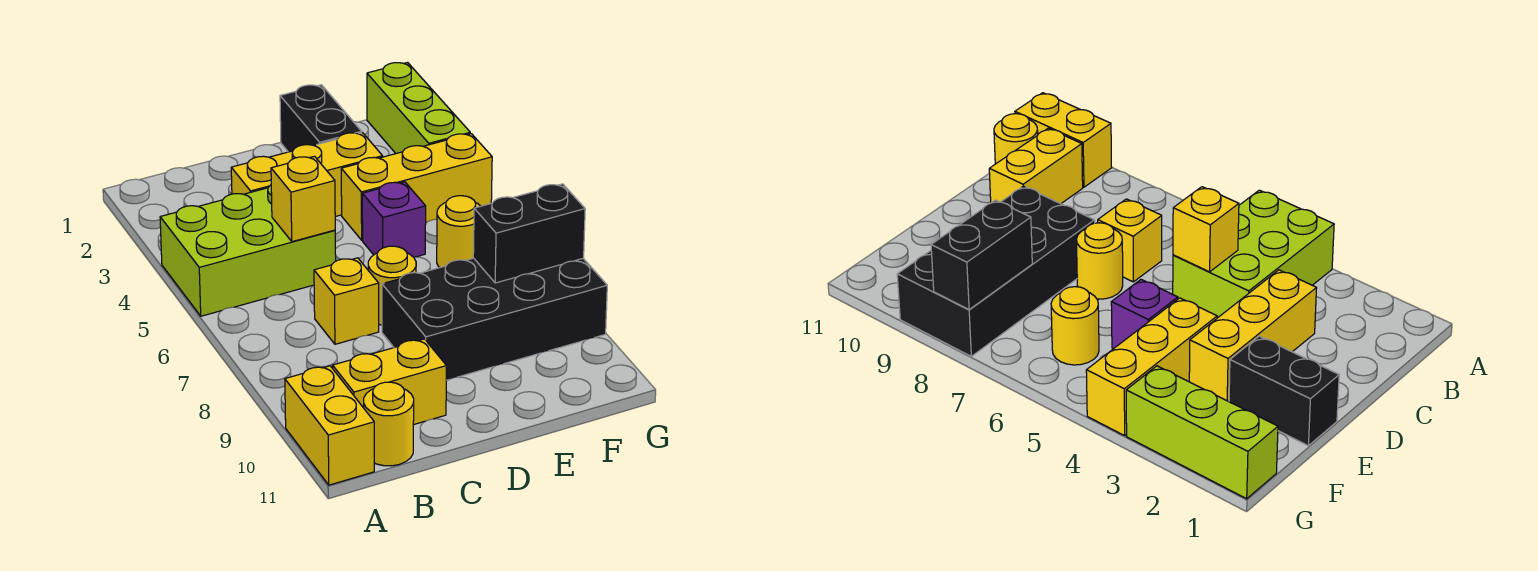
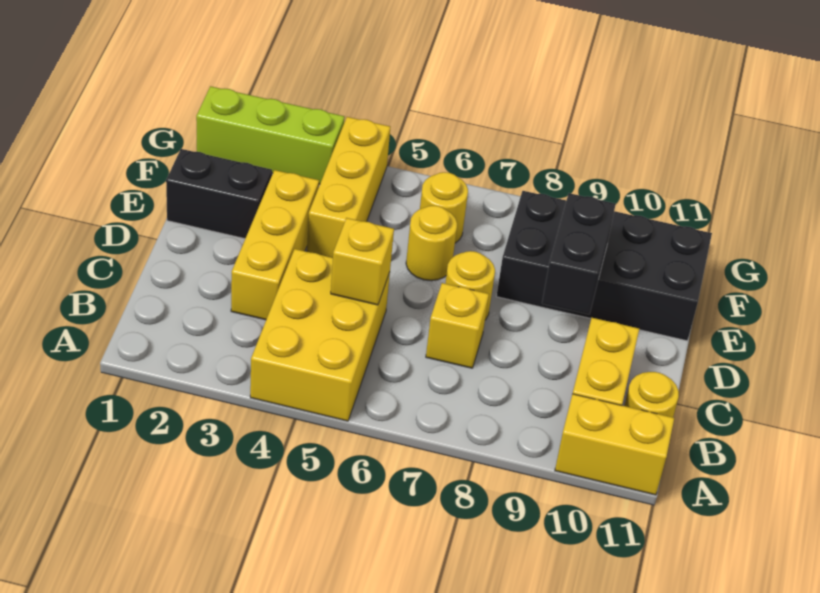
lime 2x3 brick [160,185,336,316] -> yellow 2x3 brick [250,249,390,421]
black 2x4 brick [382,258,607,380] -> black 2x4 brick turned to [496,191,712,341]
purple 1x1 brick [362,182,426,257] -> none
none -> yellow 1x1 round brick [406,206,457,281]
black 1x2 brick [473,184,585,283] -> black 1x2 brick moved to [542,193,616,314]

